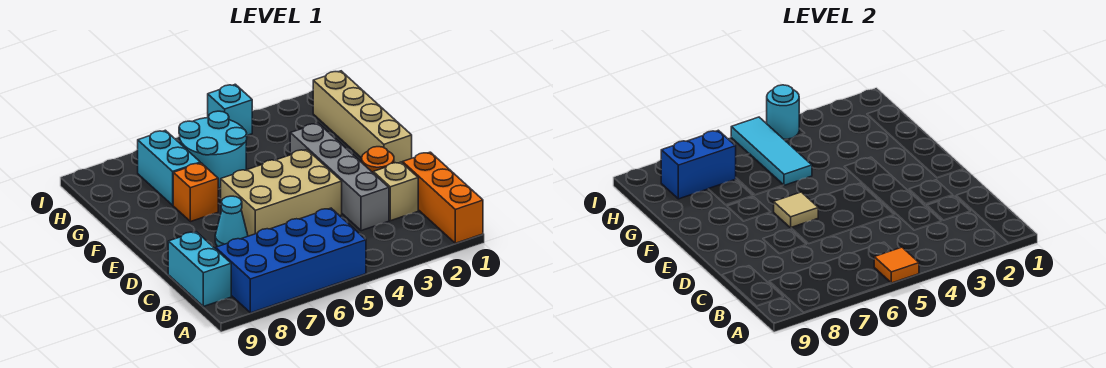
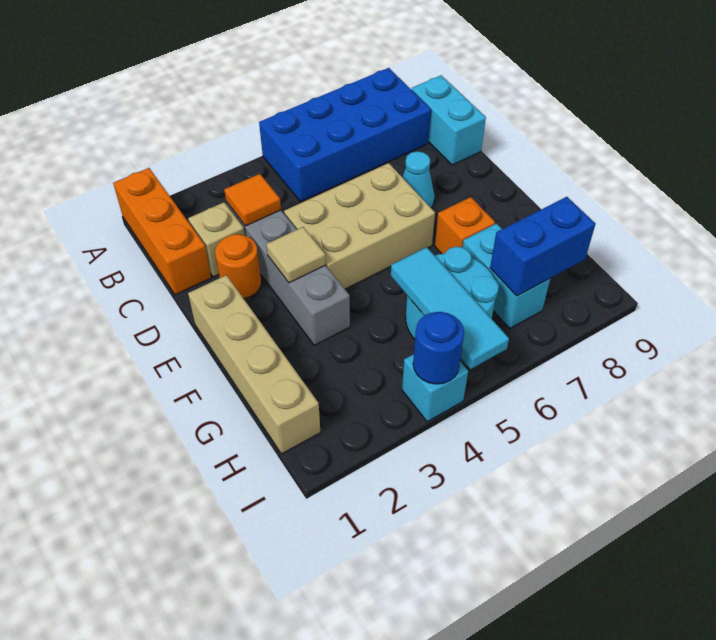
orange 1x1 tile [874,247,919,283] -> orange 1x1 tile moved to [224,174,281,226]
tan 1x1 tile [774,192,818,228] -> tan 1x1 tile moved to [266,227,326,283]
cyan 1x1 round brick [767,85,799,139] -> blue 1x1 round brick [413,312,464,384]

